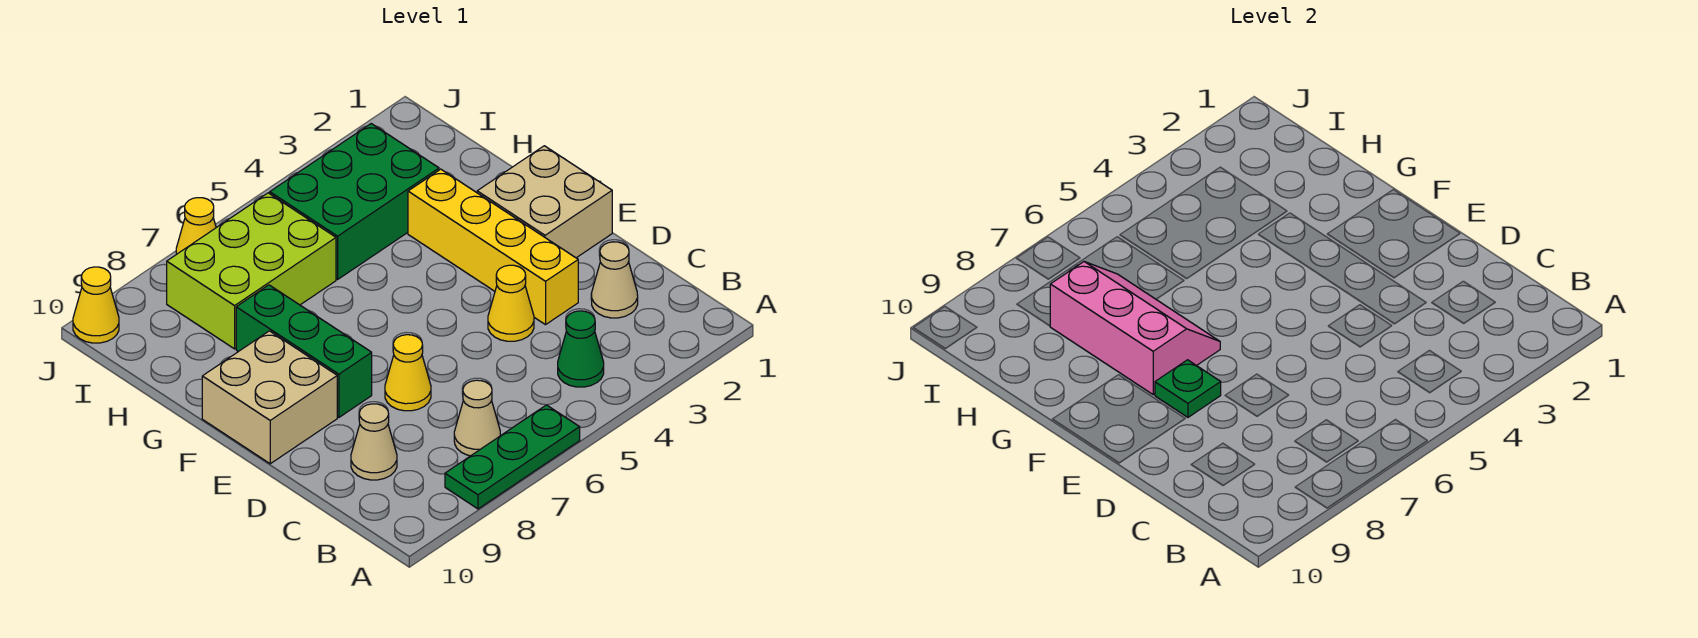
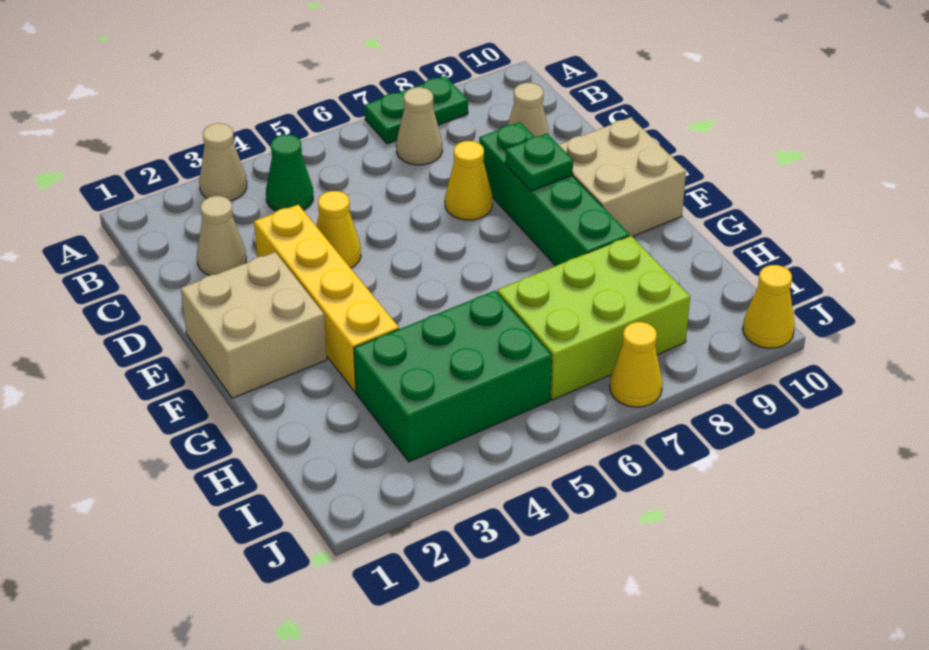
none -> tan 1x1 cone [199,123,247,201]
green 1x3 plate [445,405,580,509] -> green 1x2 plate [364,76,468,144]
green 1x3 brick [236,285,372,417] -> green 1x4 brick [479,122,630,266]
pink 2x3 slope [1050,262,1220,394] -> none

